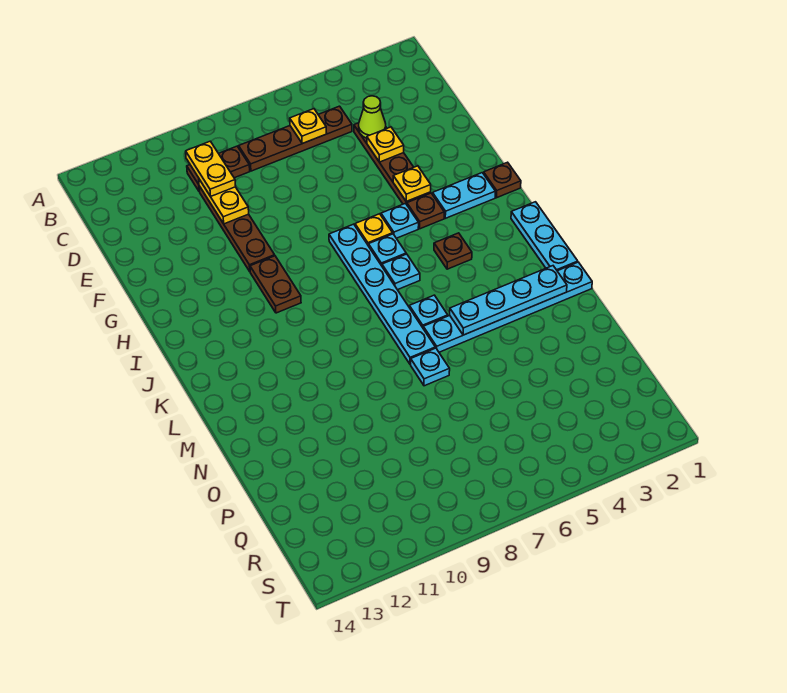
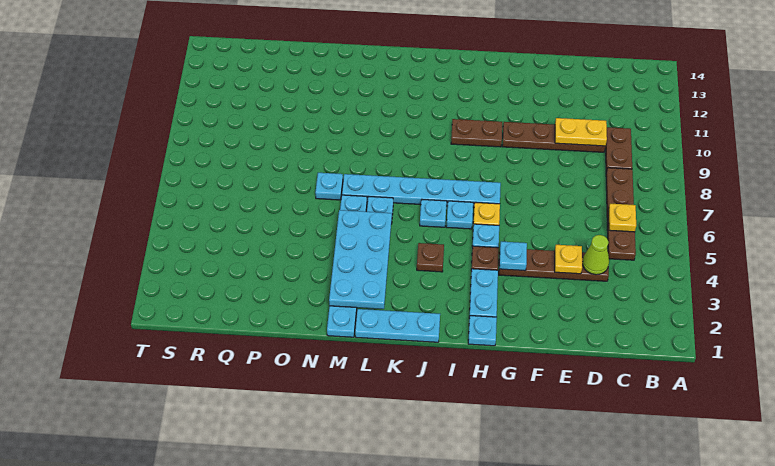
yellow 1x2 plate [186,141,236,196] -> none
yellow 1x1 plate [393,166,431,201] -> cyan 1x1 plate [499,241,527,271]
brown 1x1 plate [484,162,521,198] -> cyan 1x1 plate [468,316,497,346]
cyan 1x4 plate [450,266,567,335] -> cyan 2x4 plate [329,210,392,309]

